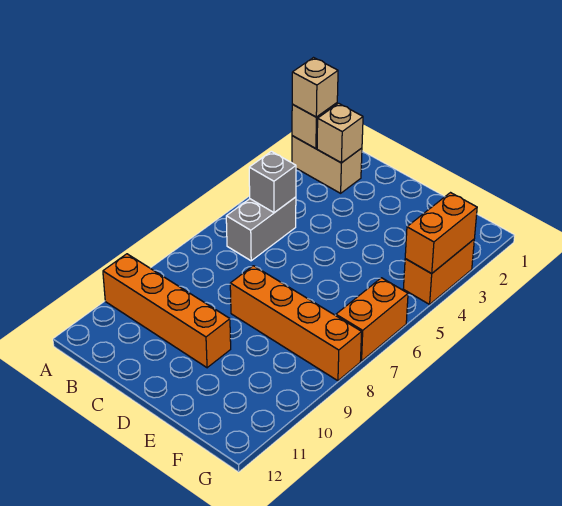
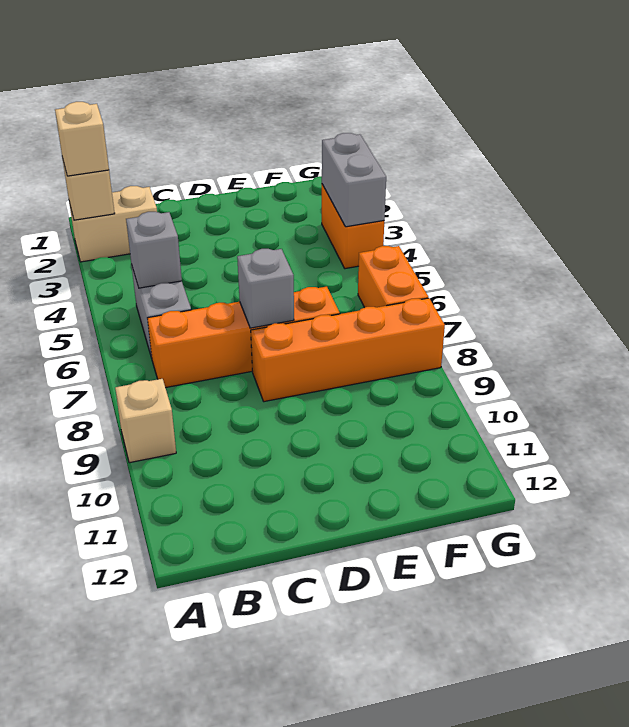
orange 1x4 brick [103,254,231,368] -> orange 1x4 brick moved to [147,287,340,388]
tan 1x1 brick [317,103,363,163] -> tan 1x1 brick moved to [115,379,176,463]
none -> grey 1x1 brick [237,249,294,328]
orange 1x2 brick [405,193,477,274] -> grey 1x2 brick [322,133,386,227]

